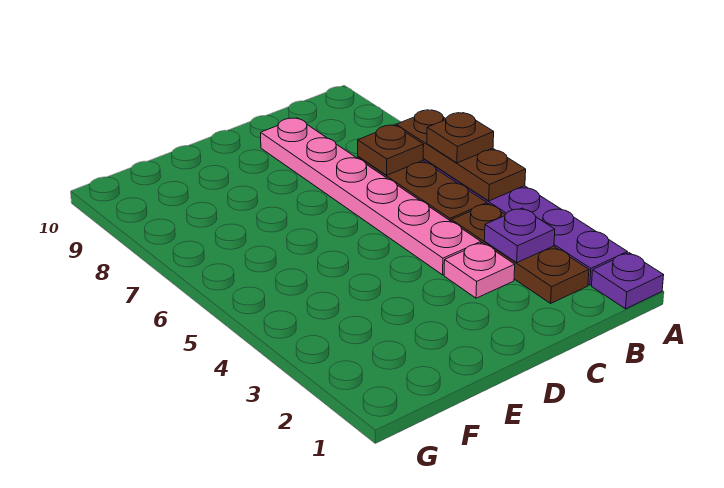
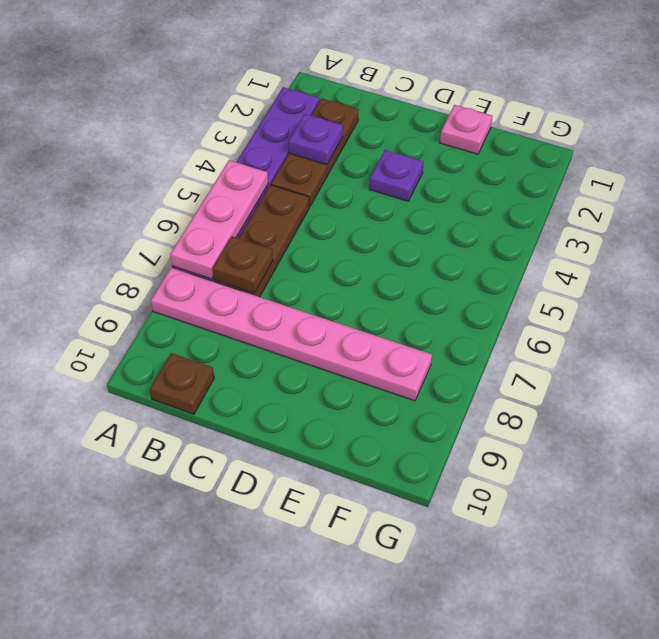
purple 1x1 plate [592,253,664,309] -> purple 1x1 plate moved to [369,150,424,201]
brown 1x3 plate [396,110,526,201] -> pink 1x3 plate [170,160,268,279]
brown 1x1 plate [427,113,494,163] -> brown 1x1 plate moved to [150,353,214,414]
pink 1x1 plate [444,243,515,298] -> pink 1x1 plate moved to [440,105,492,154]
pink 1x6 plate [261,118,481,275] -> pink 1x6 plate turned to [151,268,432,401]

